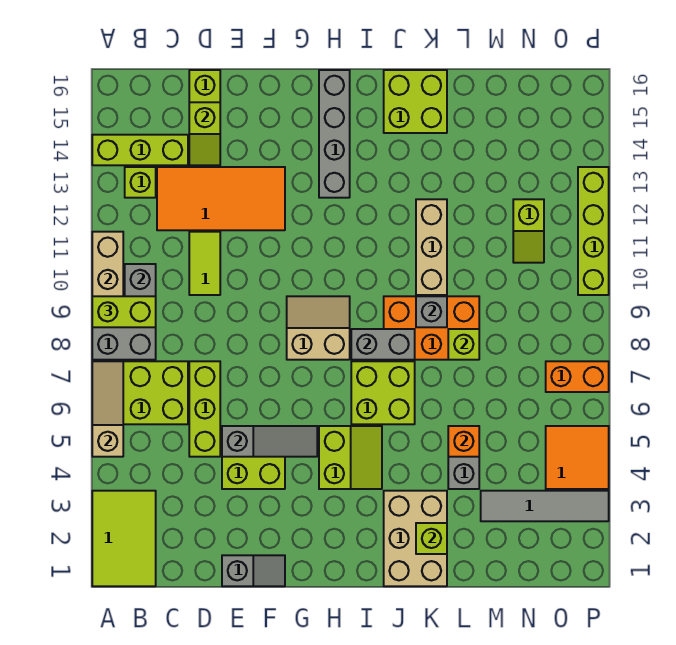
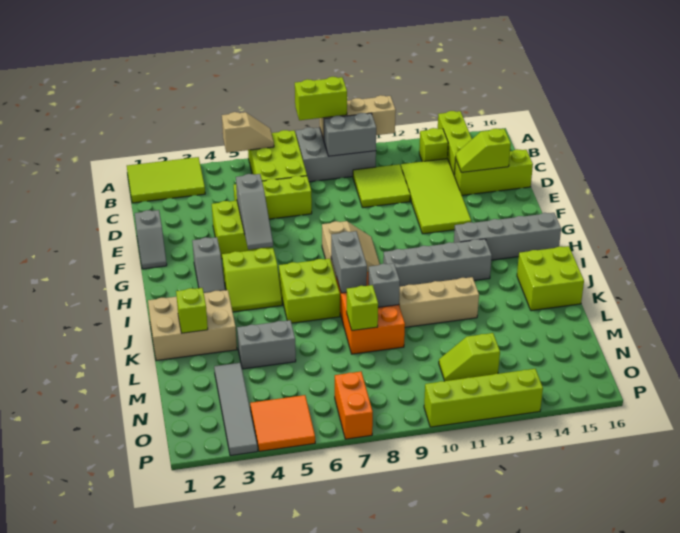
tan 1x3 slope [92,361,123,457] -> tan 1x2 slope [222,112,274,153]
lime 1x2 brick [92,296,156,327] -> lime 1x2 brick turned to [295,77,347,120]
orange 2x4 tile [157,167,285,230] -> lime 2x4 tile [401,159,471,234]
lime 1x2 tile [189,232,220,295] -> lime 2x2 tile [353,164,410,208]
none -> grey 1x2 slope [192,237,225,293]
none -> grey 1x4 brick [383,239,492,287]
orange 1x1 brick [448,426,479,457] -> none

